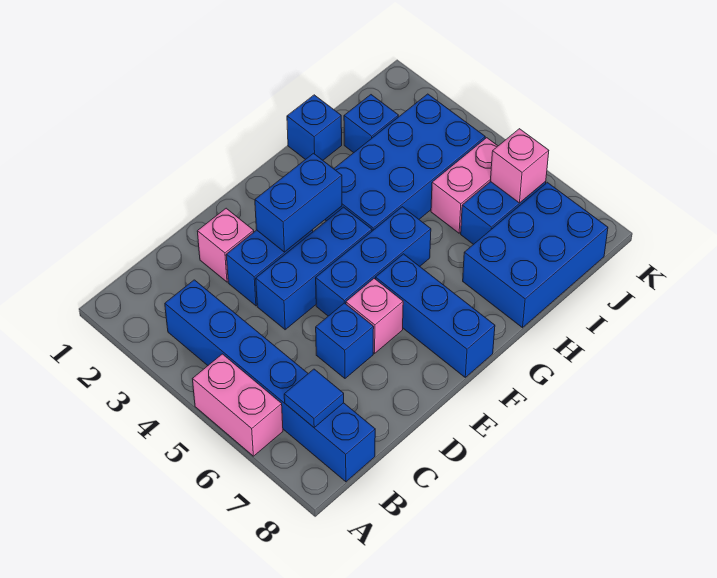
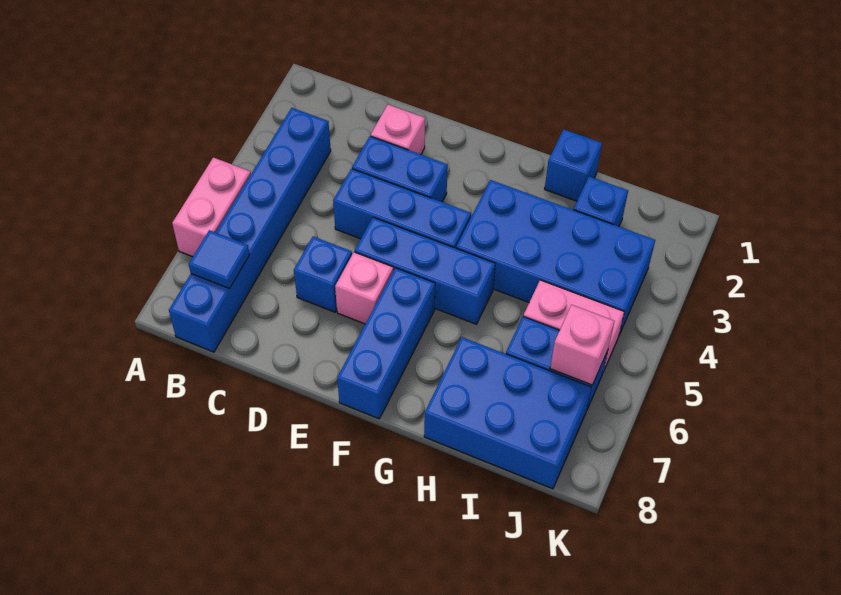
blue 1x2 brick [255,153,342,252] -> none

